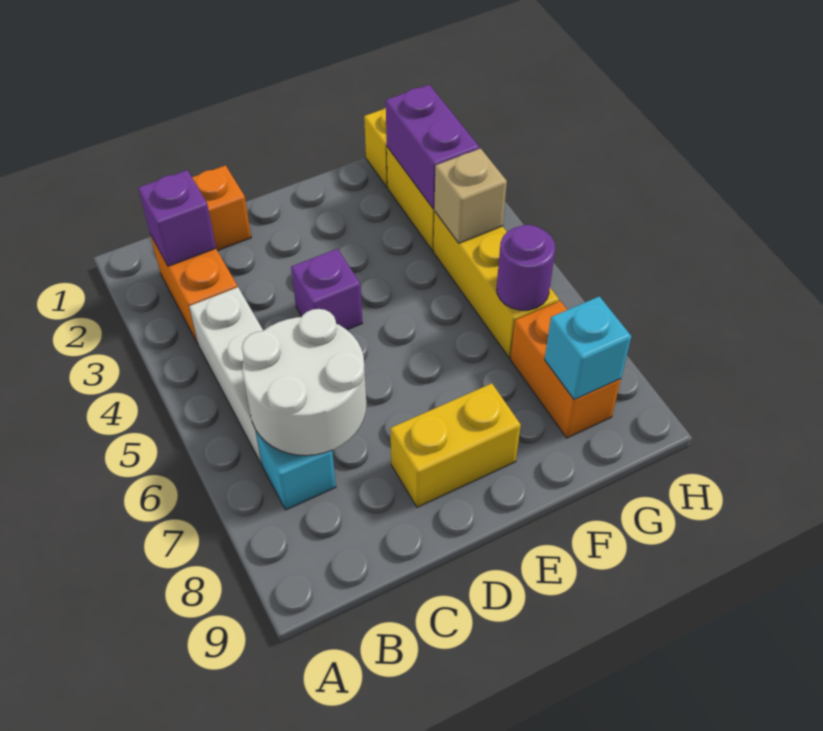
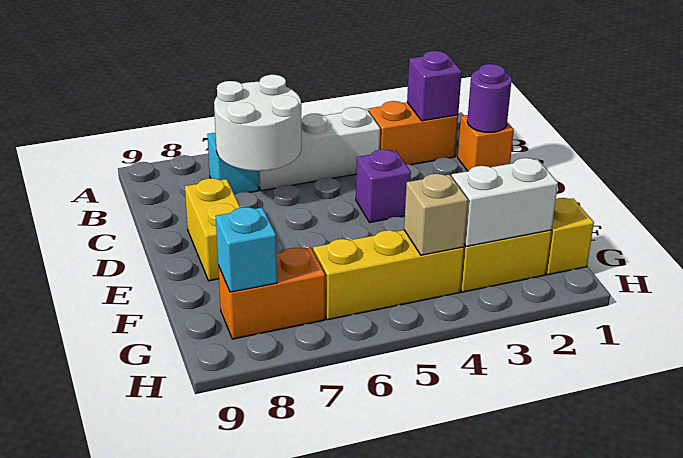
purple 1x2 brick [386,85,479,209] -> white 1x2 brick [452,158,558,246]
purple 1x1 round brick [497,225,555,310] -> purple 1x1 round brick moved to [467,64,512,133]

